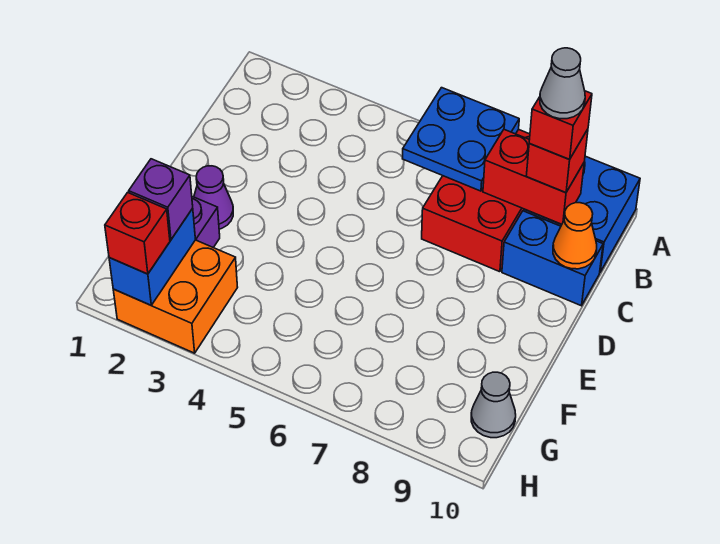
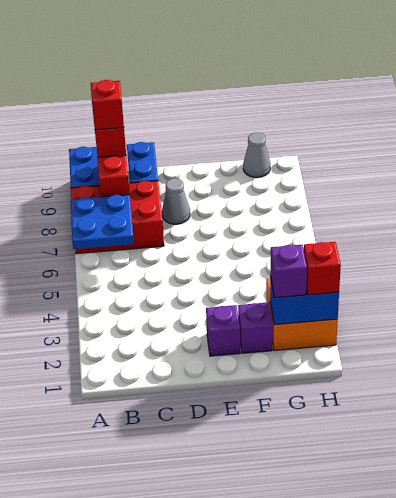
grey 1x1 cone [540,48,585,119] -> grey 1x1 cone moved to [162,178,190,224]
orange 1x1 cone [553,203,597,269] -> none
purple 1x1 cone [194,166,233,229] -> purple 1x1 brick [206,305,240,356]

